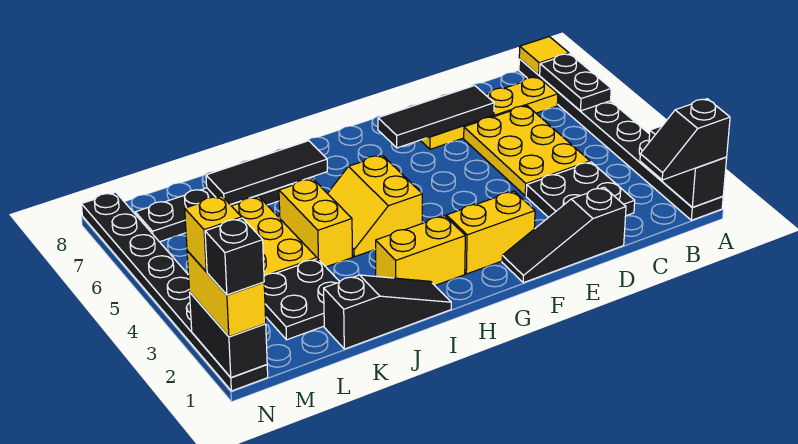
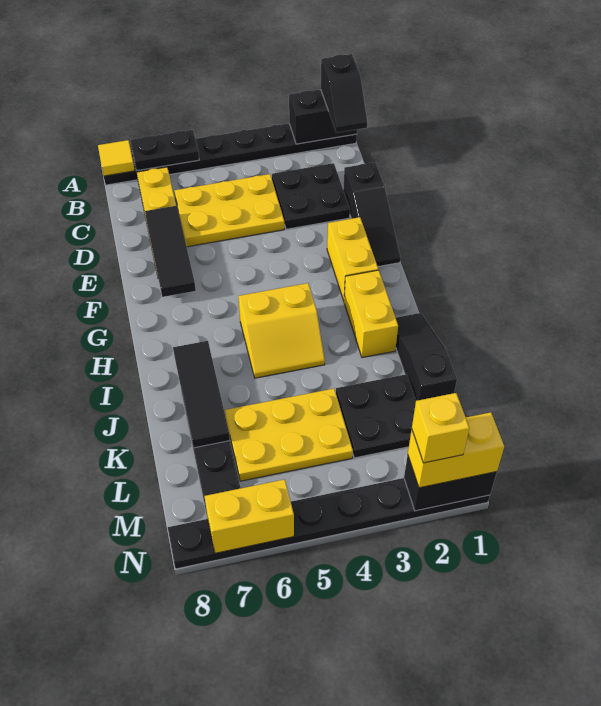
yellow 1x2 brick [279,179,352,267] -> yellow 1x2 brick moved to [205,479,294,553]
black 1x1 brick [205,218,264,295] -> none

